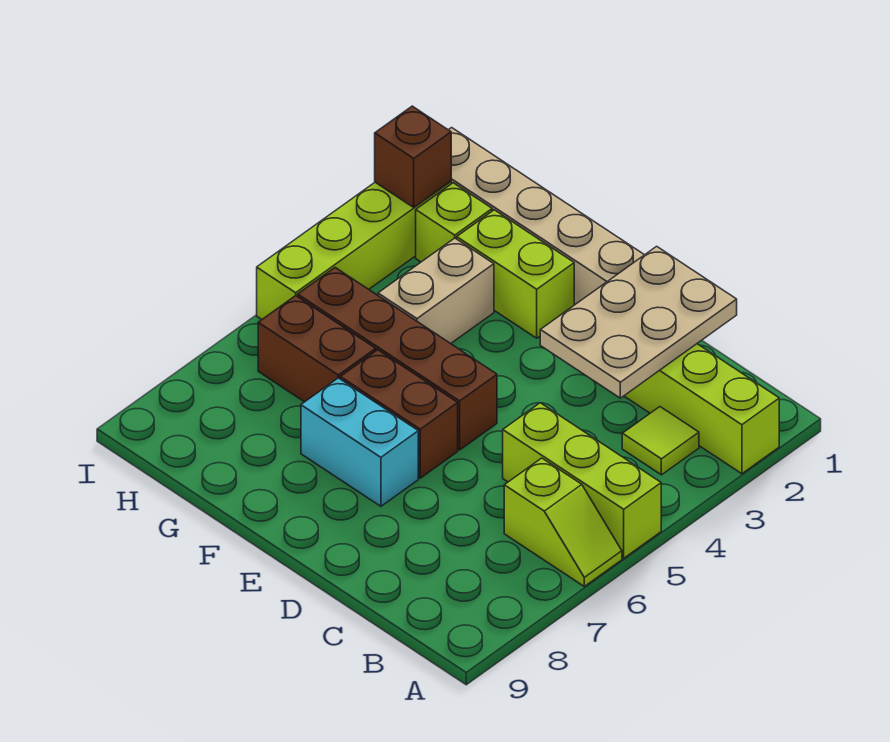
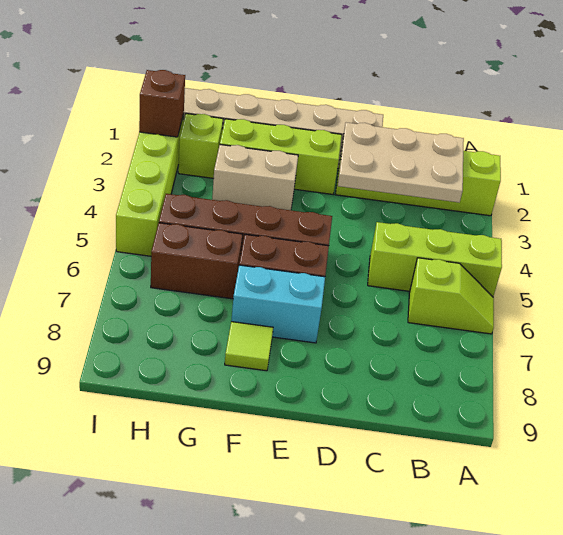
lime 1x1 tile [622,407,699,475] -> lime 1x1 tile moved to [225,322,273,371]
tan 2x3 plate [540,246,737,398] -> tan 2x3 plate turned to [338,122,464,203]
lime 1x2 brick [457,210,574,338] -> lime 1x3 brick [220,119,342,194]
tan 1x2 brick [378,238,494,344] -> tan 1x2 brick turned to [212,145,298,210]

